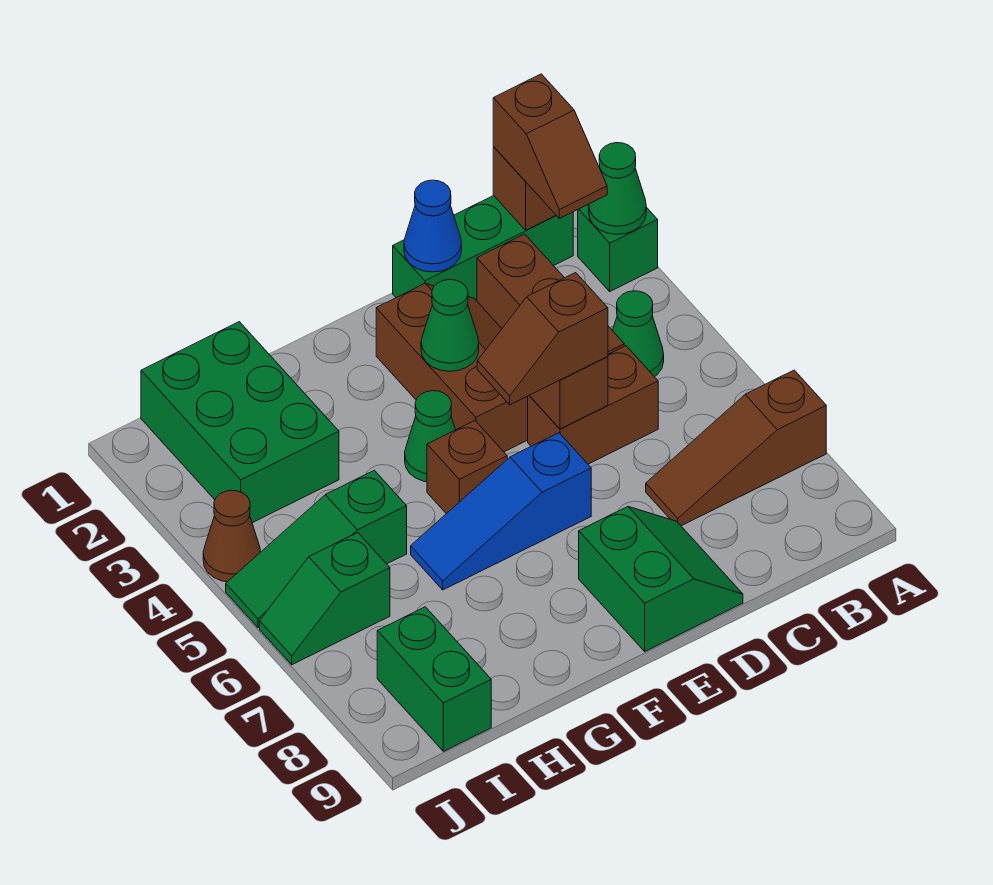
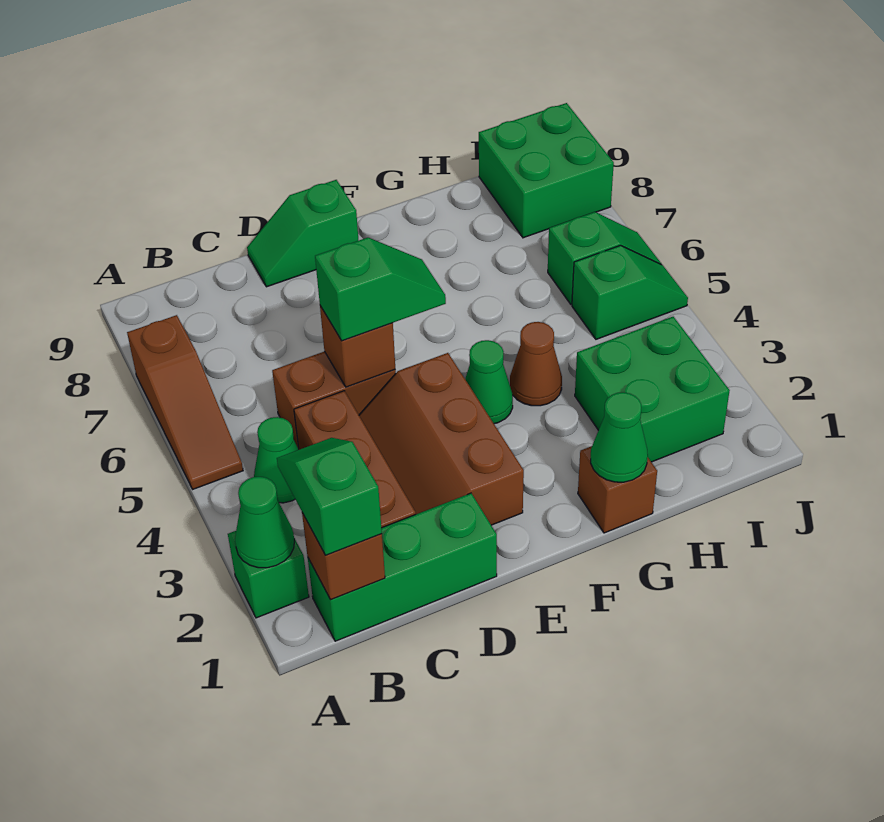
brown 1x3 slope [646,370,826,526] -> brown 1x3 slope turned to [127,315,243,489]
brown 1x2 slope [493,74,607,218] -> green 1x2 slope [277,438,382,555]
blue 1x1 cone [404,180,462,272] -> none
brown 1x2 slope [477,273,608,405] -> green 1x2 slope [315,238,446,341]
green 2x2 slope [579,507,743,651] -> green 1x2 slope [247,180,359,287]
green 1x1 cone [421,280,479,371] -> green 1x1 cone moved to [591,392,648,482]
blue 1x3 slope [411,433,591,590] -> none
brown 1x1 brick [427,421,507,514] -> brown 1x1 brick moved to [578,446,657,533]
green 2x3 brick [141,322,339,523] -> green 2x2 brick [575,317,730,462]
green 1x3 slope [226,470,407,628] -> green 1x2 slope [572,245,688,339]
green 1x2 brick [377,607,491,751] -> green 2x2 brick [479,103,614,238]
brown 1x1 cone [203,491,261,582] -> brown 1x1 cone moved to [510,322,562,406]

